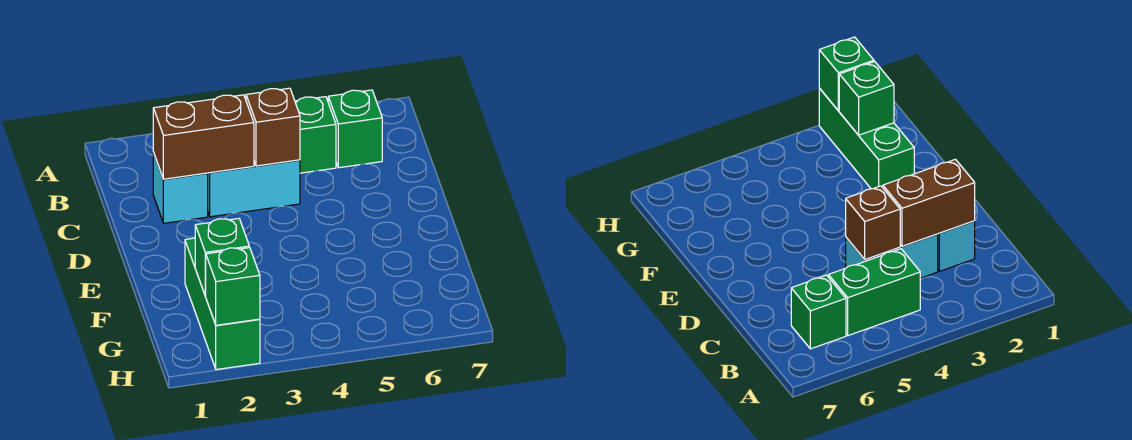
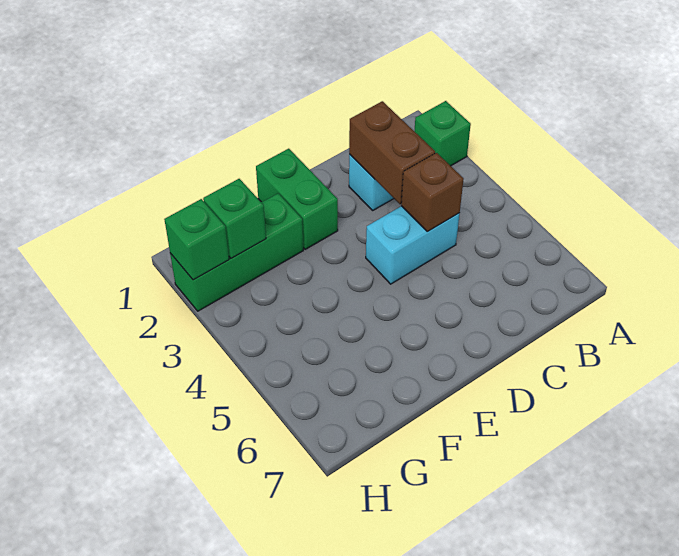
green 1x2 brick [295,97,336,173] -> green 1x2 brick moved to [256,149,338,249]
green 1x1 brick [328,90,382,168] -> green 1x1 brick moved to [414,101,471,166]
cyan 1x2 brick [208,160,300,217] -> cyan 1x2 brick turned to [366,206,460,284]

